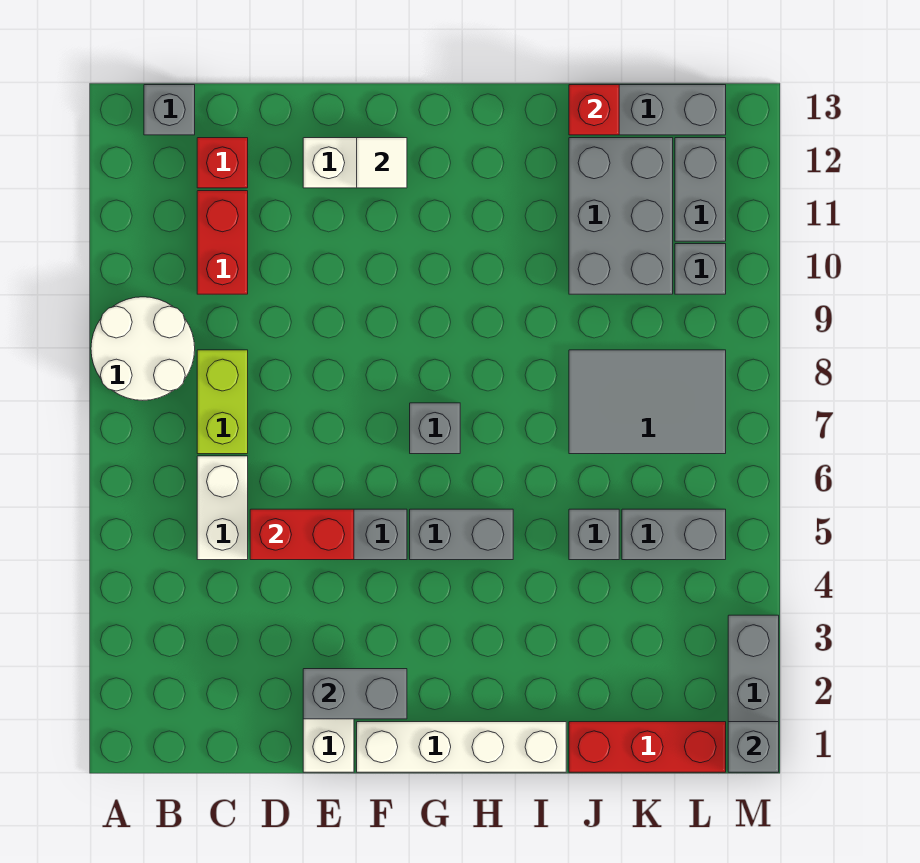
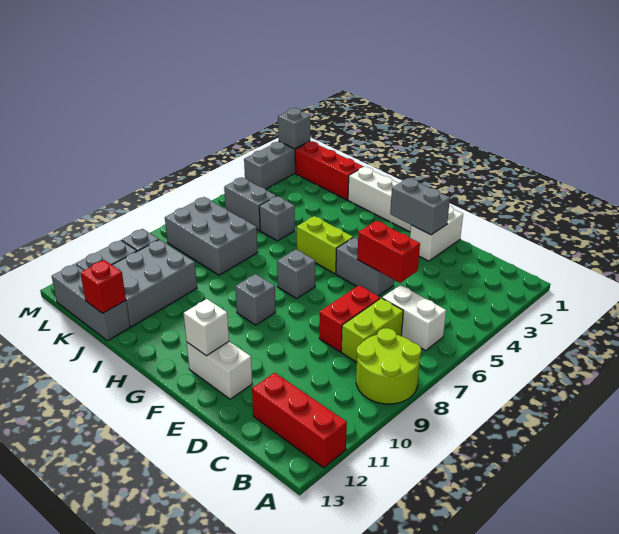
white 2x2 round brick [91,297,195,400] -> lime 2x2 round brick [356,328,421,404]
grey 1x1 brick [144,85,195,135] -> grey 1x1 brick moved to [235,274,276,325]
white 1x2 brick [197,456,248,560] -> white 1x2 brick turned to [382,285,446,351]
red 1x2 brick [197,191,248,294] -> red 1x2 brick moved to [319,285,380,352]
red 1x1 brick [197,138,248,188] -> red 1x3 brick [252,373,347,468]
white 1x1 tile [357,138,407,188] -> white 1x1 brick [184,299,229,356]
grey 1x2 brick [410,509,513,560] -> lime 1x2 brick [297,216,353,274]
grey 2x3 tile [569,350,726,454] -> grey 2x3 brick [165,197,258,275]

